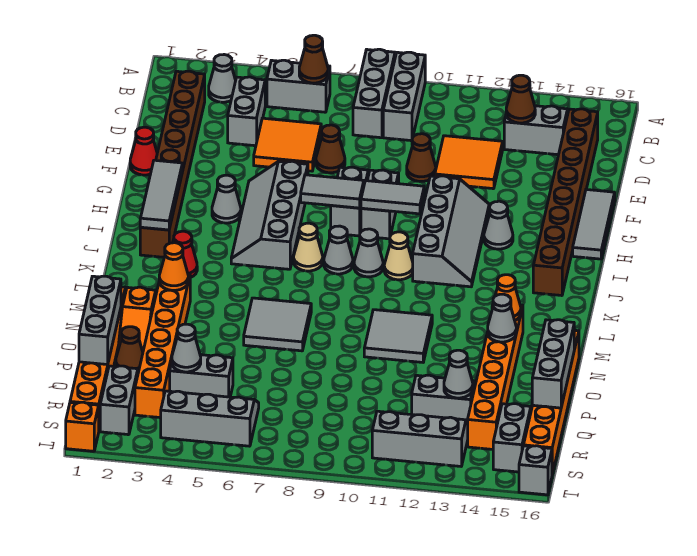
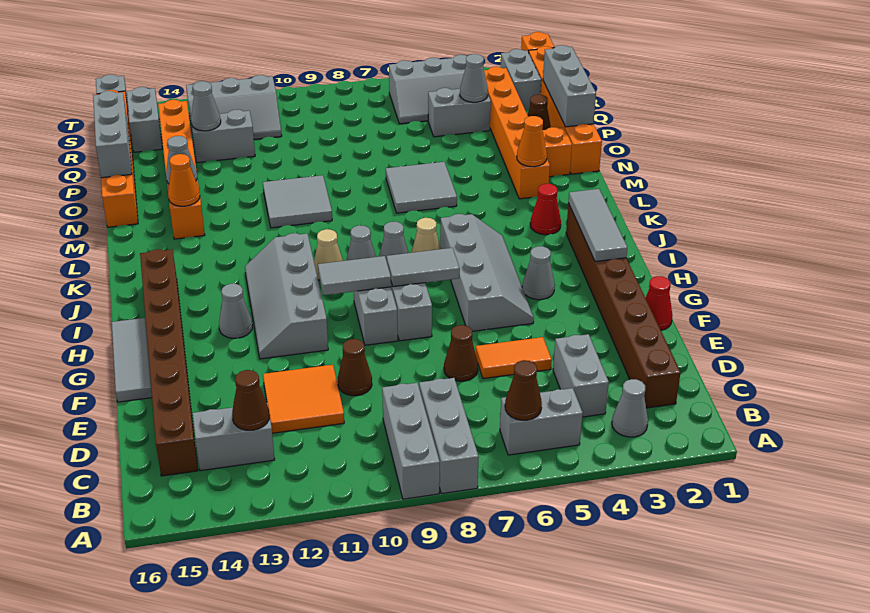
orange 2x2 tile [254,118,321,171] -> orange 1x2 tile [476,337,552,379]

